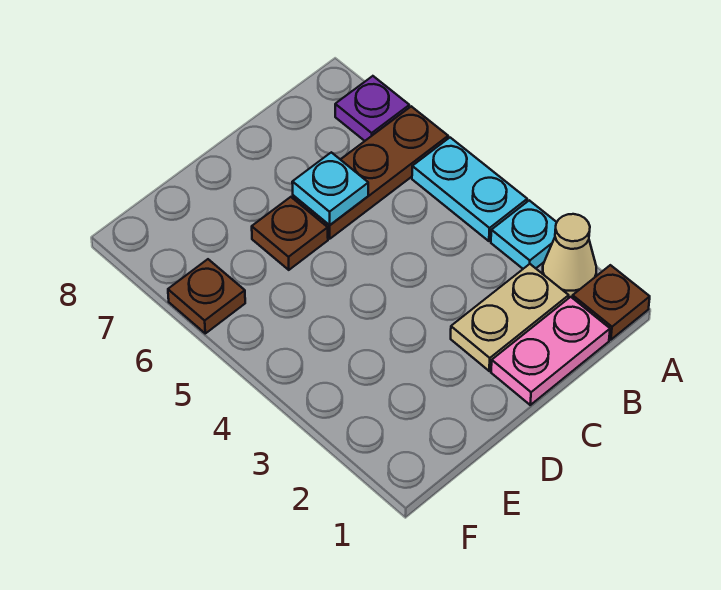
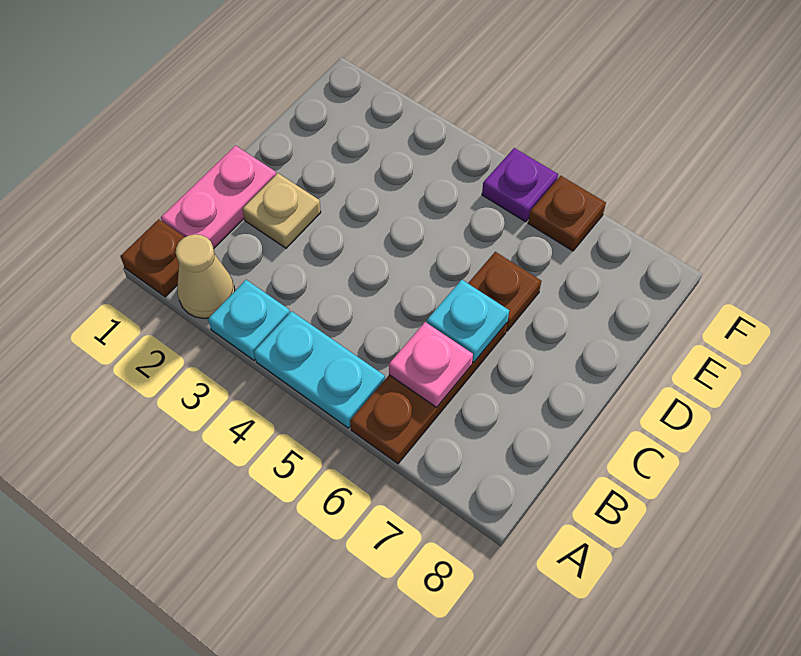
purple 1x1 plate [335,76,409,141] -> purple 1x1 plate moved to [482,148,558,222]
tan 1x2 plate [451,264,569,371] -> tan 1x1 plate [243,173,321,248]
none -> pink 1x1 plate [389,322,473,407]

